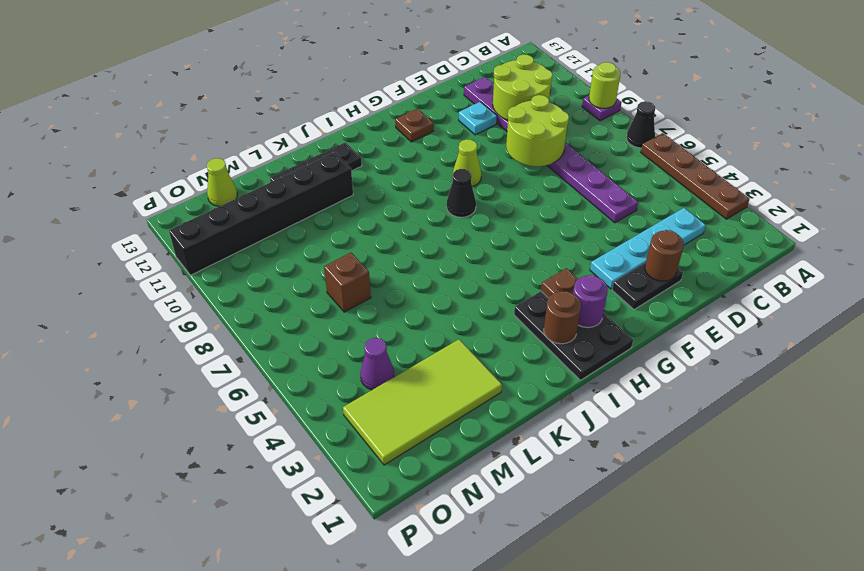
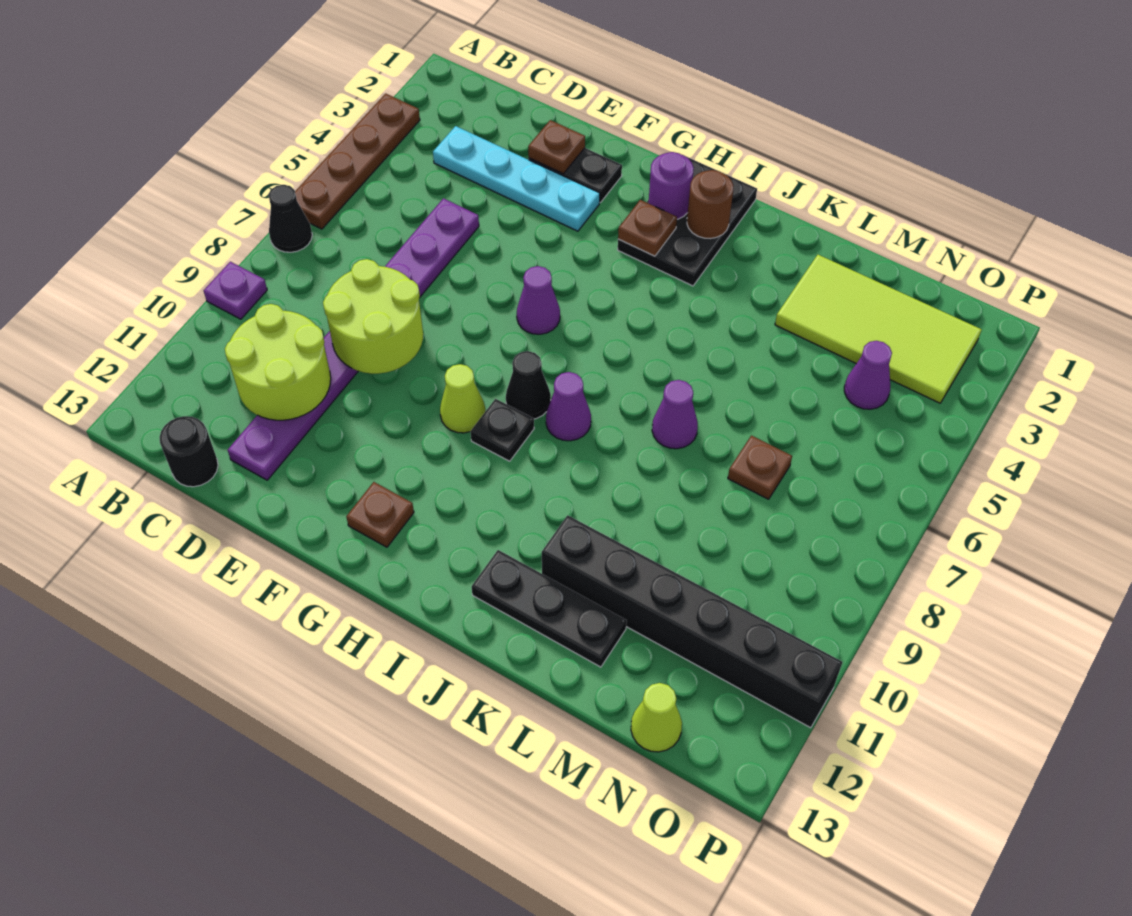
lime 1x1 round brick [589,62,621,108] -> none
none -> black 1x1 round brick [159,416,218,487]
brown 1x1 round brick [645,230,684,281] -> brown 1x1 plate [528,120,585,174]
cyan 1x1 plate [459,102,497,135] -> none
none -> purple 1x1 cone [517,266,560,334]
none -> black 1x1 plate [470,399,534,461]
none -> purple 1x1 cone [546,372,591,441]
none -> purple 1x1 cone [652,380,698,449]
brown 1x1 brick [324,253,371,312] -> brown 1x1 plate [728,436,792,499]

